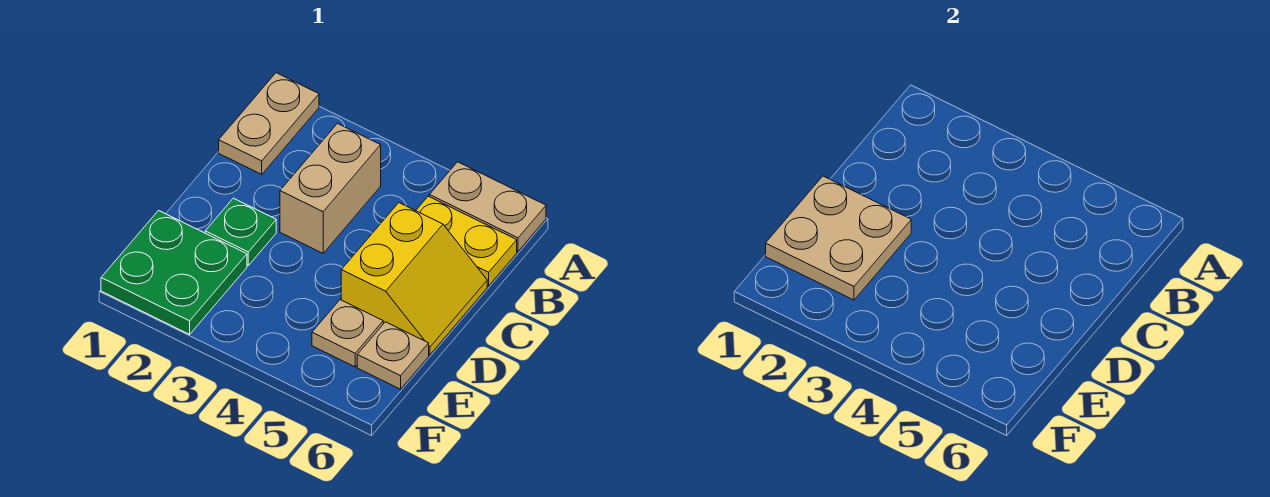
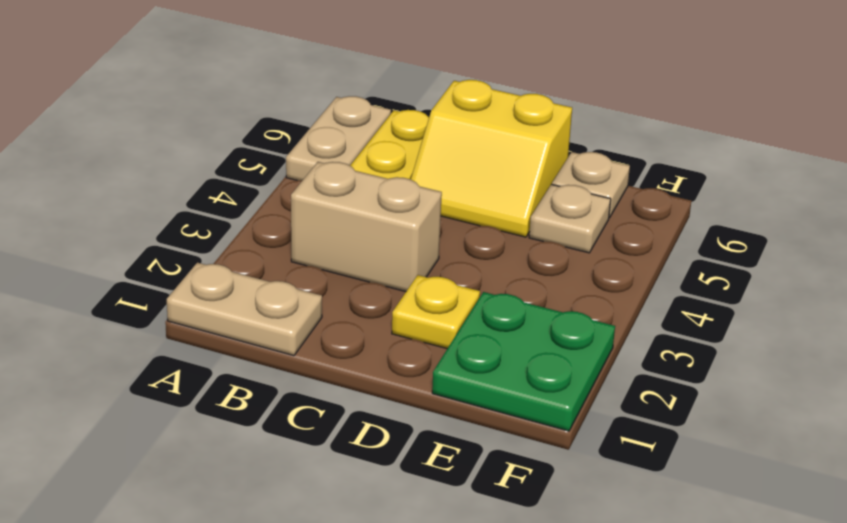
yellow 2x2 slope [341,203,487,355] -> yellow 2x2 slope turned to [411,80,572,237]
tan 2x2 plate [766,176,911,300] -> none
green 1x1 plate [205,198,276,265] -> yellow 1x1 plate [392,275,480,349]

